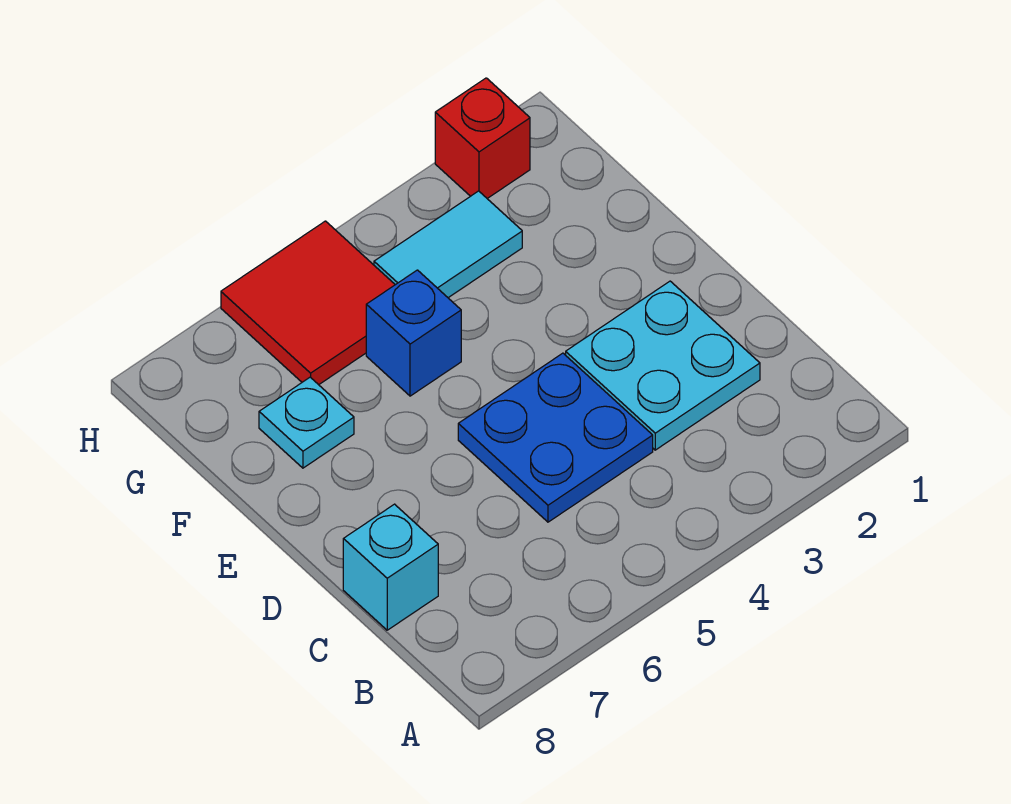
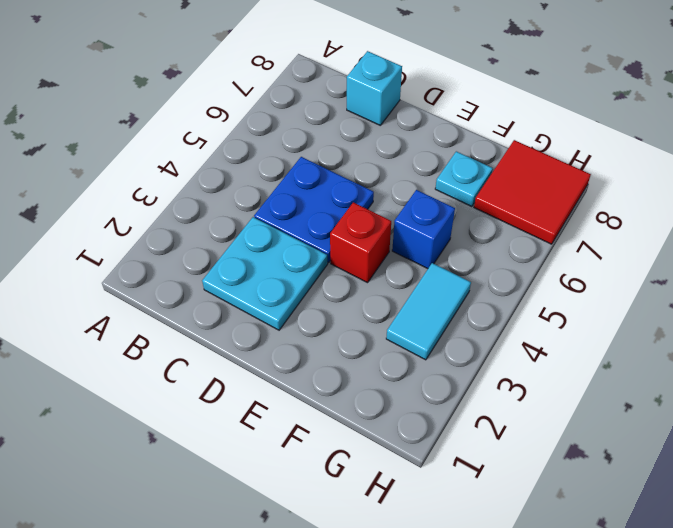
red 2x2 tile [221,221,395,385] -> red 2x2 tile moved to [474,140,591,244]
red 1x1 brick [435,78,530,198] -> red 1x1 brick moved to [330,202,391,283]

